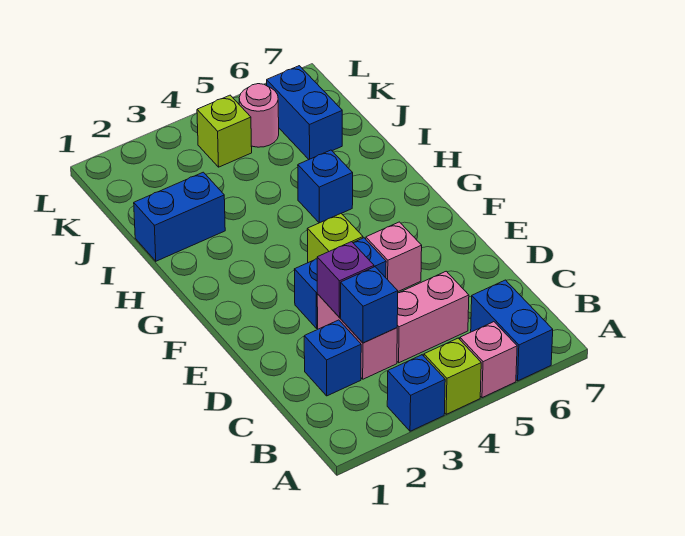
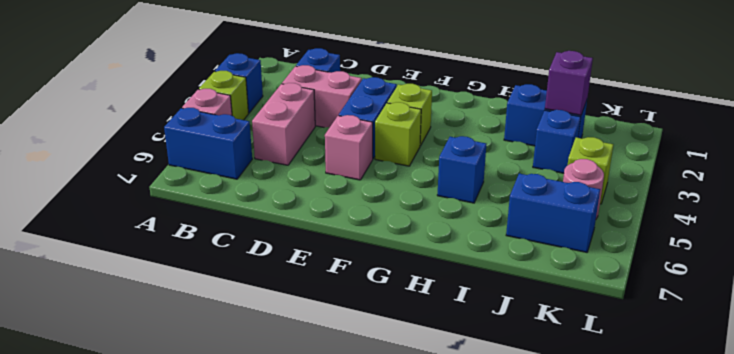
blue 1x1 brick [341,267,398,343] -> blue 1x1 brick moved to [533,110,581,173]
purple 1x1 brick [317,242,374,317] -> purple 1x1 brick moved to [545,51,593,115]
none -> lime 1x1 brick [387,84,432,146]
blue 1x2 brick [134,172,225,261] -> blue 1x2 brick turned to [504,84,587,146]

